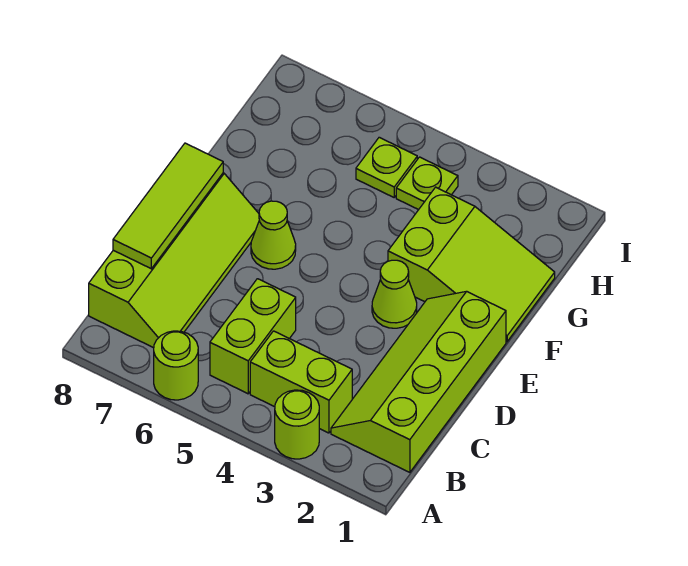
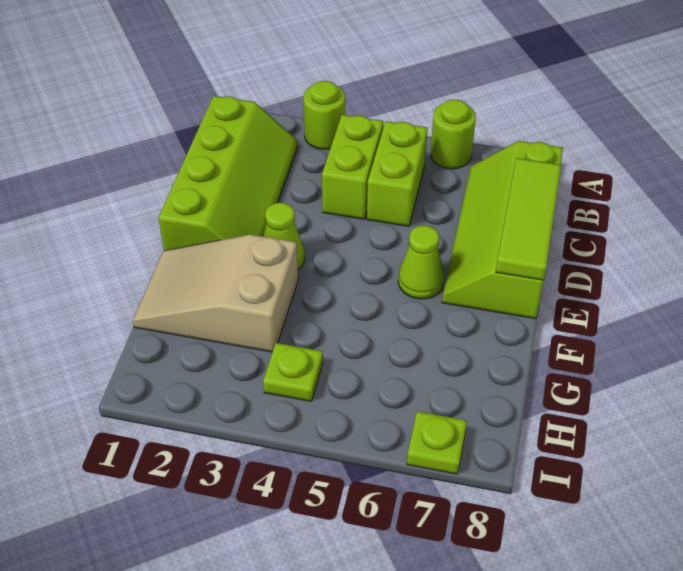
lime 1x2 brick [250,331,352,433] -> lime 1x2 brick turned to [322,115,383,219]
lime 2x3 slope [388,187,555,342] -> tan 2x3 slope [133,234,298,352]
lime 1x1 plate [356,137,417,197] -> lime 1x1 plate moved to [407,411,467,474]

